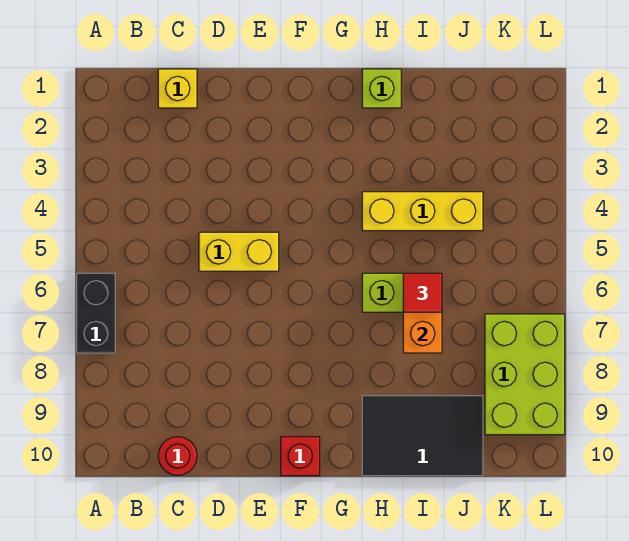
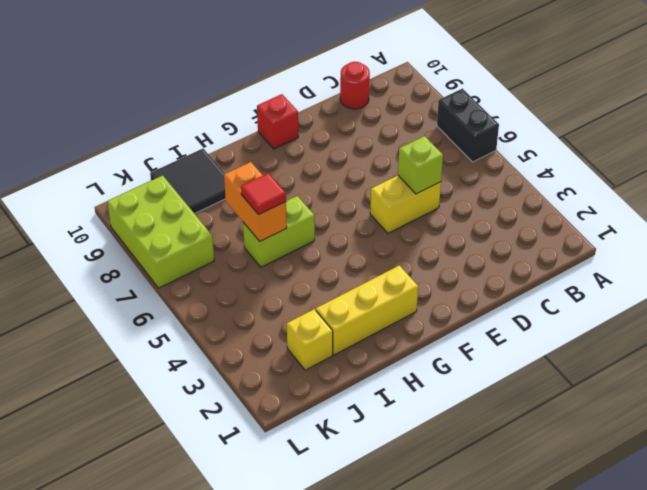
yellow 1x1 brick [158,69,197,108] -> yellow 1x1 brick moved to [287,309,333,370]
lime 1x1 brick [362,69,401,108] -> lime 1x1 brick moved to [398,136,443,194]
yellow 1x3 brick [362,192,483,231] -> yellow 1x3 brick moved to [316,265,418,355]
black 2x3 tile [362,396,483,476] -> black 2x2 tile [150,149,225,214]

